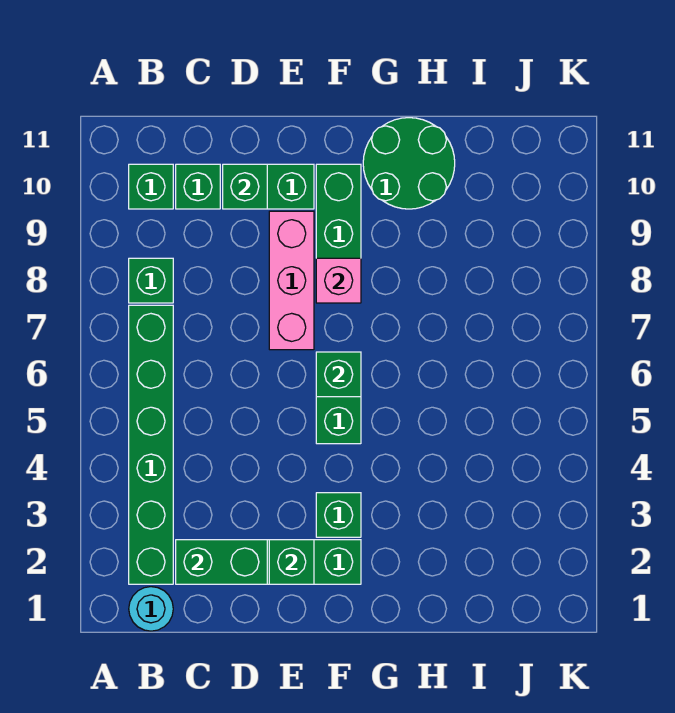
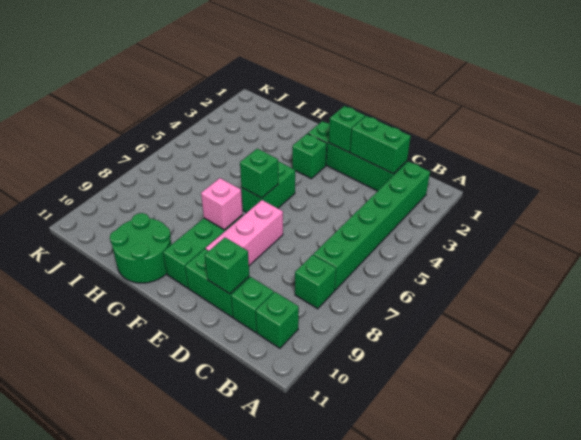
cyan 1x1 round brick [129,587,173,631] -> none

